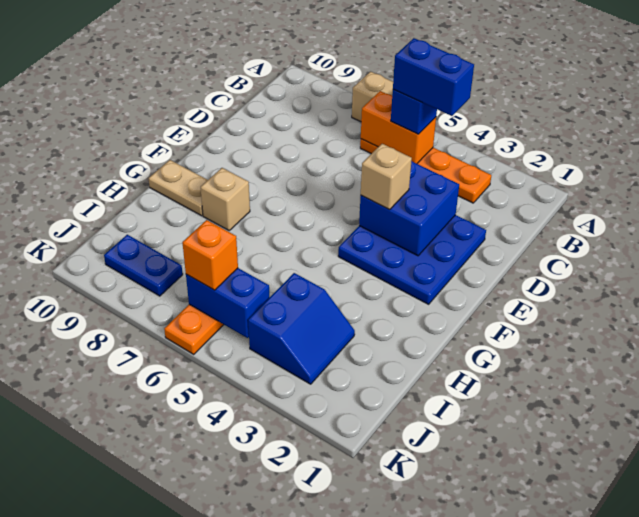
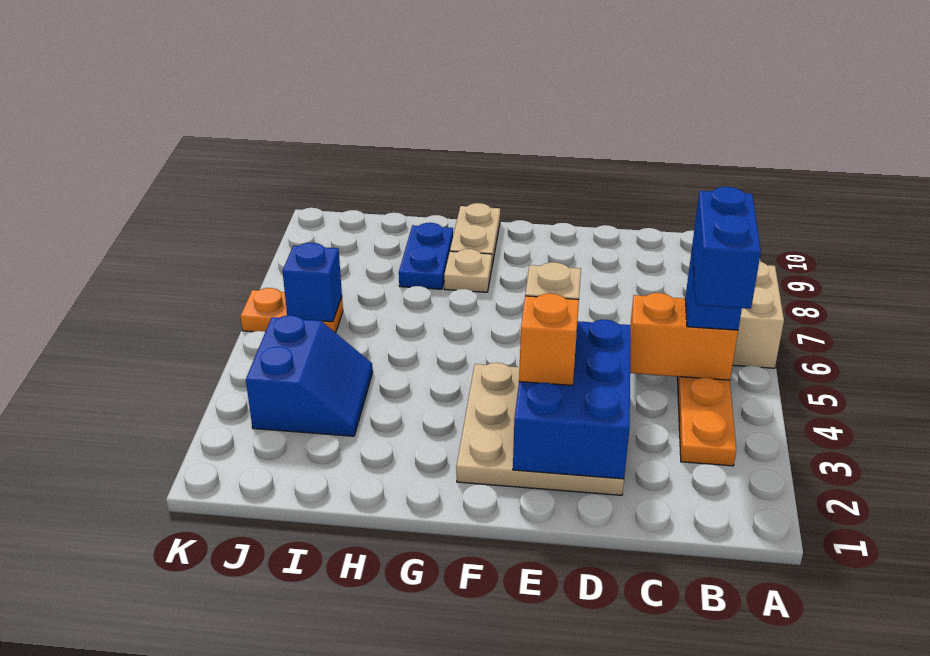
orange 1x2 brick [361,91,436,164] -> orange 1x2 brick turned to [630,293,738,380]
blue 3x3 plate [338,215,486,304] -> tan 3x3 plate [456,363,624,495]
blue 2x2 brick [359,161,459,256] -> blue 2x3 brick [513,320,631,479]
tan 1x1 brick [201,168,250,230] -> tan 1x1 plate [444,249,492,292]
blue 2x2 slope [248,273,355,384] -> blue 2x2 slope turned to [246,315,373,436]
blue 1x2 brick [186,268,270,338] -> blue 1x1 brick [283,243,342,322]
orange 1x1 brick [182,220,238,290] -> orange 1x1 brick moved to [519,293,579,385]
blue 1x2 plate [104,235,183,296] -> blue 1x2 plate moved to [399,223,453,289]

